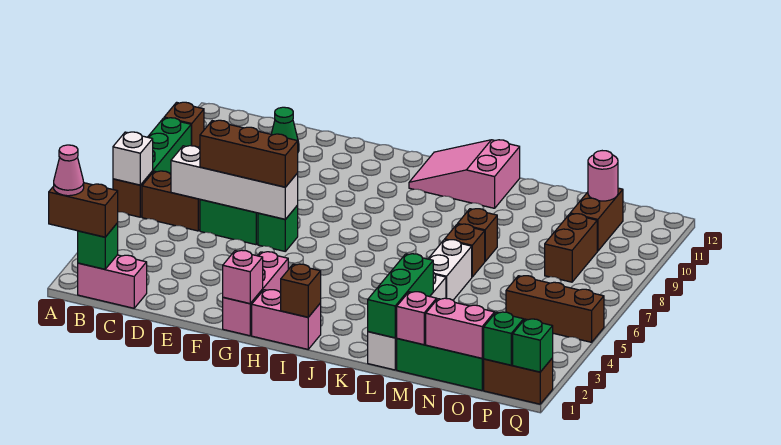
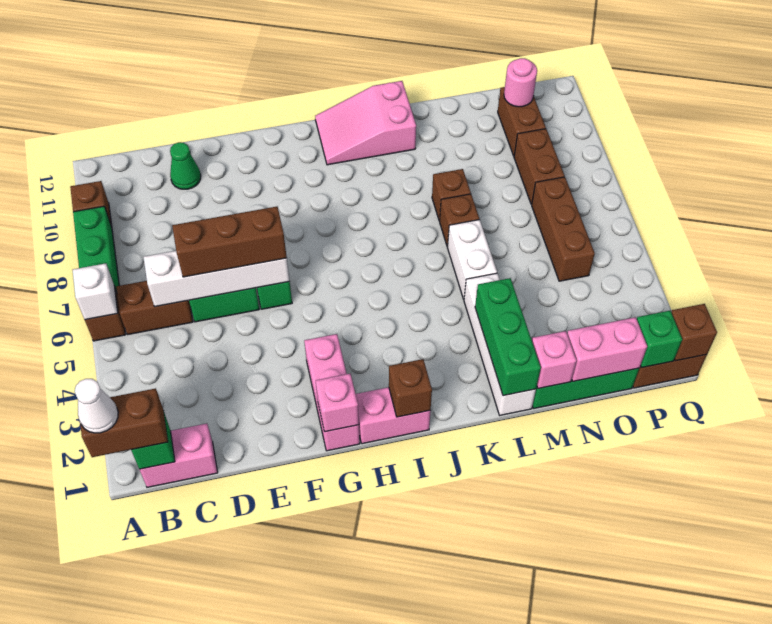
pink 1x1 cone [54,145,84,196] -> white 1x1 cone [75,379,118,433]
brown 1x3 brick [506,276,604,342] -> brown 1x3 brick turned to [532,177,595,281]
green 1x1 brick [513,319,553,372] -> brown 1x1 brick [671,304,717,361]

